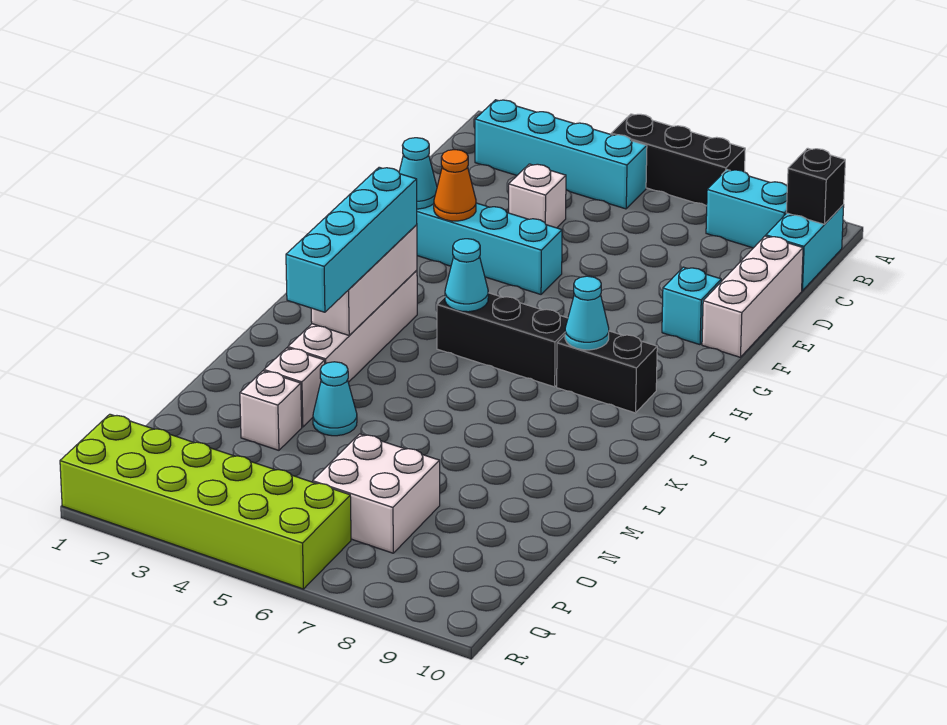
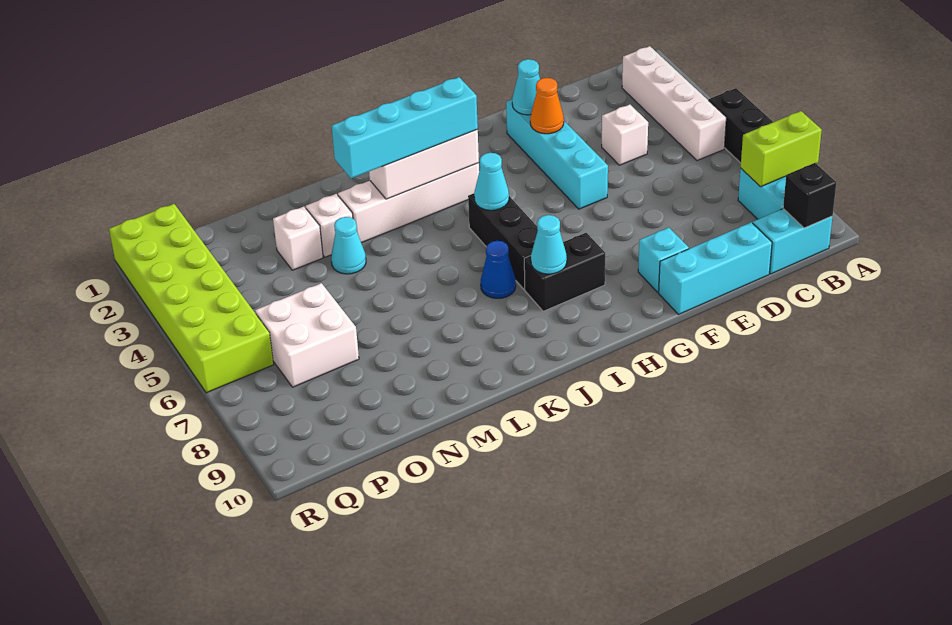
none -> lime 1x2 brick [741,111,822,187]
cyan 1x4 brick [475,100,647,209] -> white 1x4 brick [622,46,726,160]
white 1x3 brick [702,236,803,357] -> cyan 1x3 brick [659,222,772,314]
black 1x2 brick [557,331,657,413] -> black 1x2 brick turned to [524,233,605,311]
none -> blue 1x1 cone [481,241,516,298]

